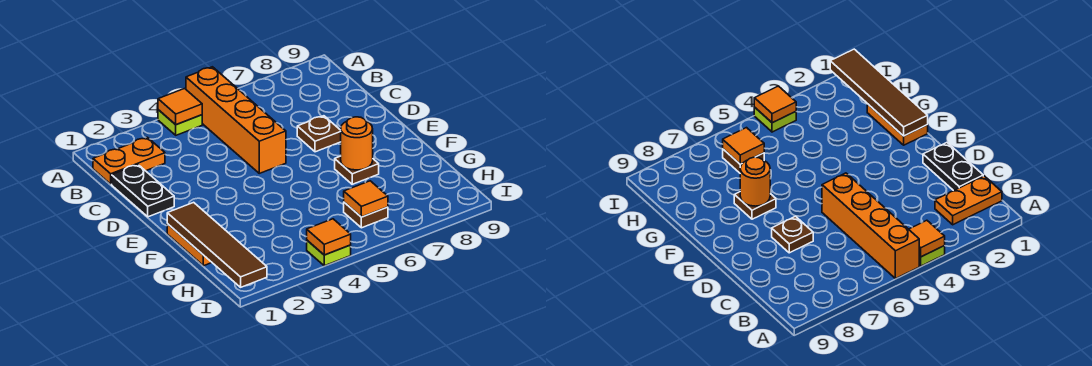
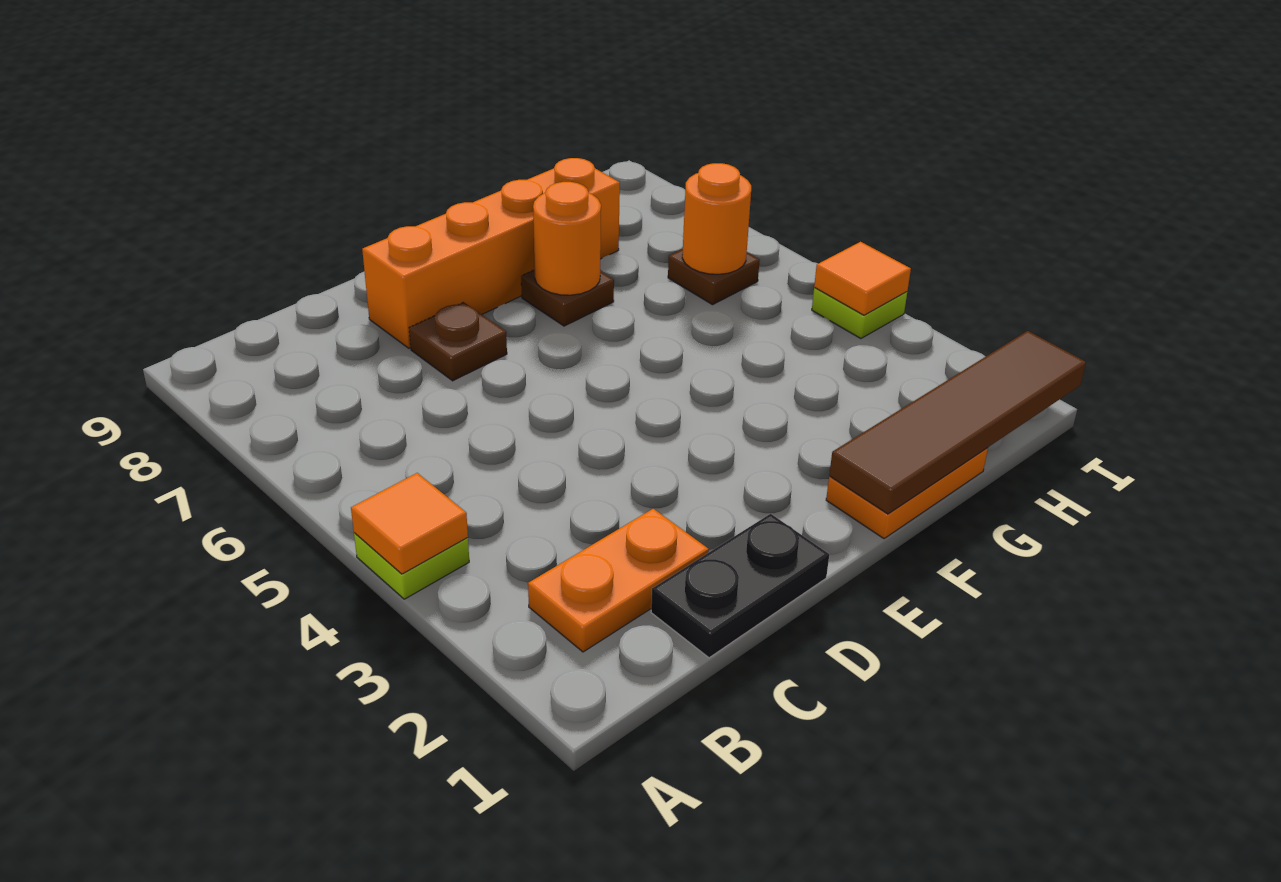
orange 1x4 brick [186,67,286,173] -> orange 1x4 brick moved to [362,158,620,348]
orange 1x2 plate [93,137,165,184] -> orange 1x2 plate turned to [528,509,709,652]
orange 1x1 tile [344,181,388,217] -> orange 1x1 round brick [682,163,751,274]

